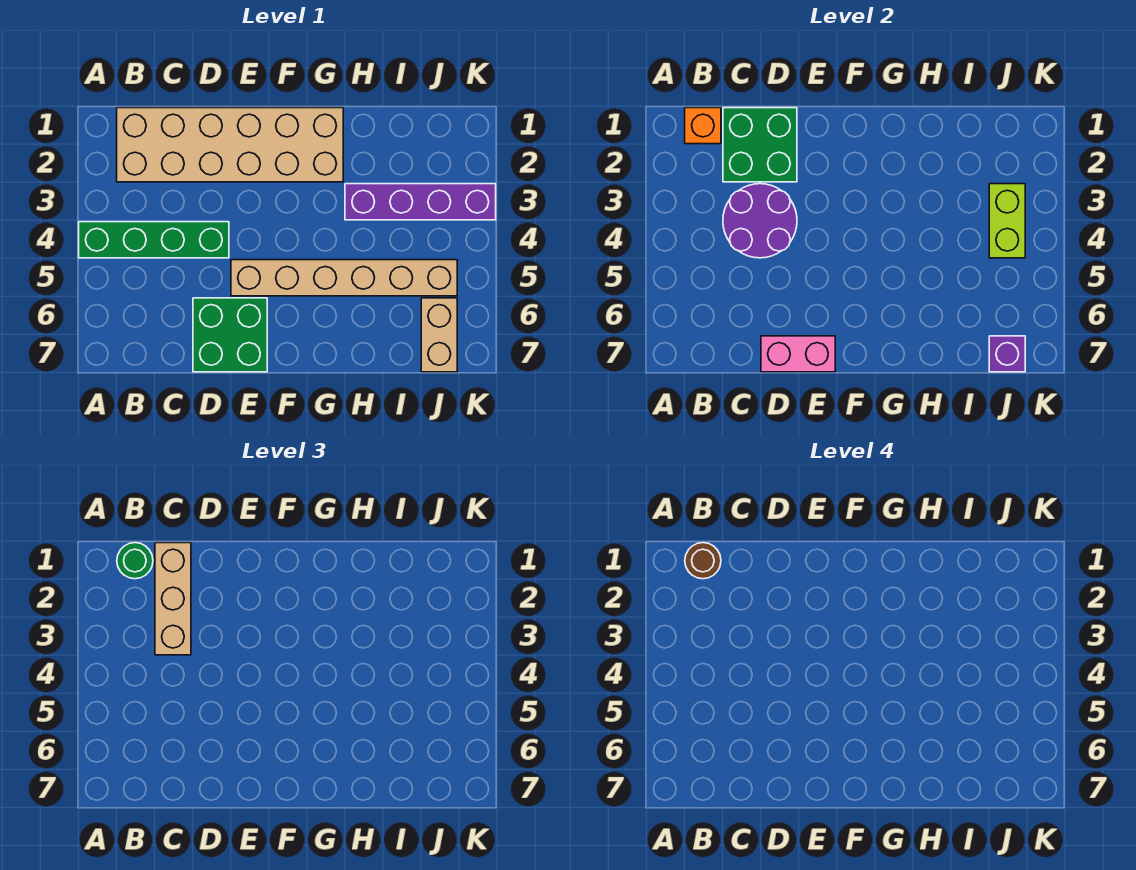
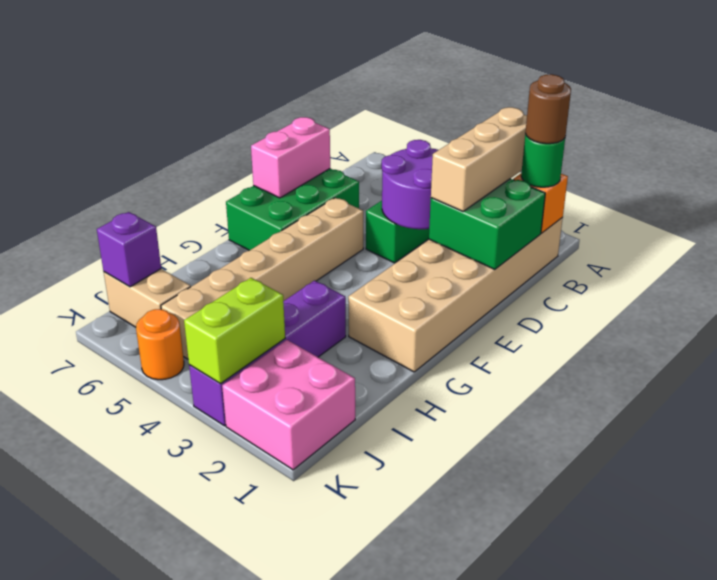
tan 1x3 brick [155,543,191,655] -> tan 1x3 brick turned to [431,107,527,212]
green 2x2 brick [193,298,267,372] -> green 2x3 brick [226,169,359,250]
none -> pink 2x2 brick [222,340,355,470]
lime 1x2 brick [989,184,1025,258] -> lime 1x2 brick turned to [184,278,285,384]
none -> orange 1x1 round brick [136,309,184,380]

